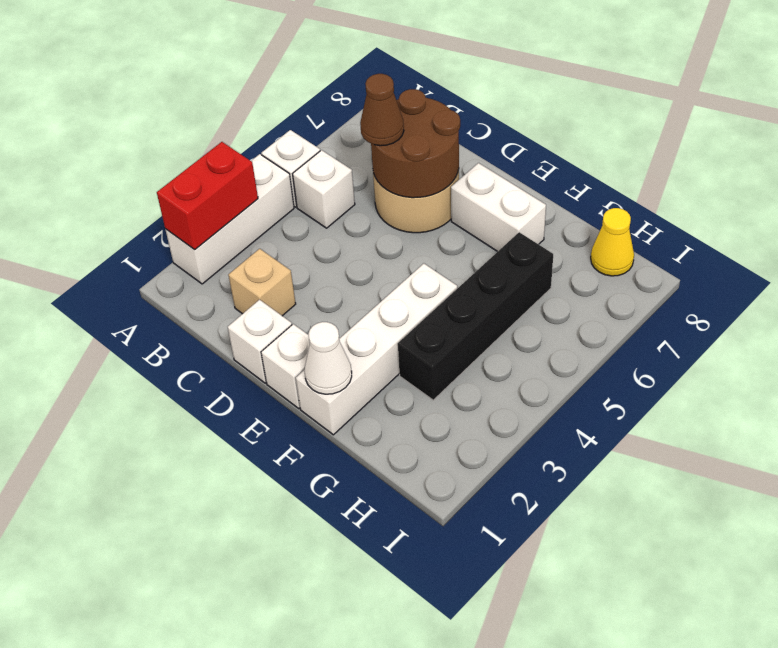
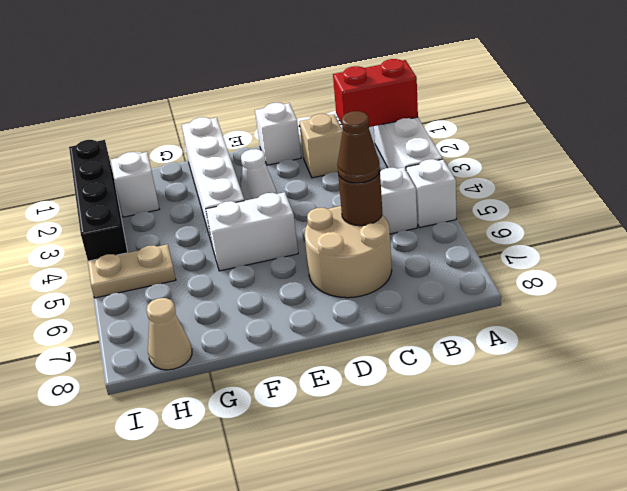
red 1x2 brick [157,142,258,250] -> red 1x2 brick turned to [333,59,418,127]
brown 2x2 round brick [371,89,460,198] -> brown 1x1 round brick [338,172,382,226]
white 1x1 brick [261,324,310,409] -> white 1x1 brick moved to [111,152,159,217]
white 1x2 brick [451,163,546,252] -> white 1x2 brick moved to [206,192,298,271]
white 1x1 cone [305,322,352,394] -> white 1x1 cone moved to [240,149,276,201]
black 1x4 brick [398,232,553,400] -> black 1x4 brick moved to [69,140,128,261]
none -> tan 1x2 plate [88,244,176,298]
yellow 1x1 cone [591,208,634,276] -> tan 1x1 cone [146,298,192,370]

